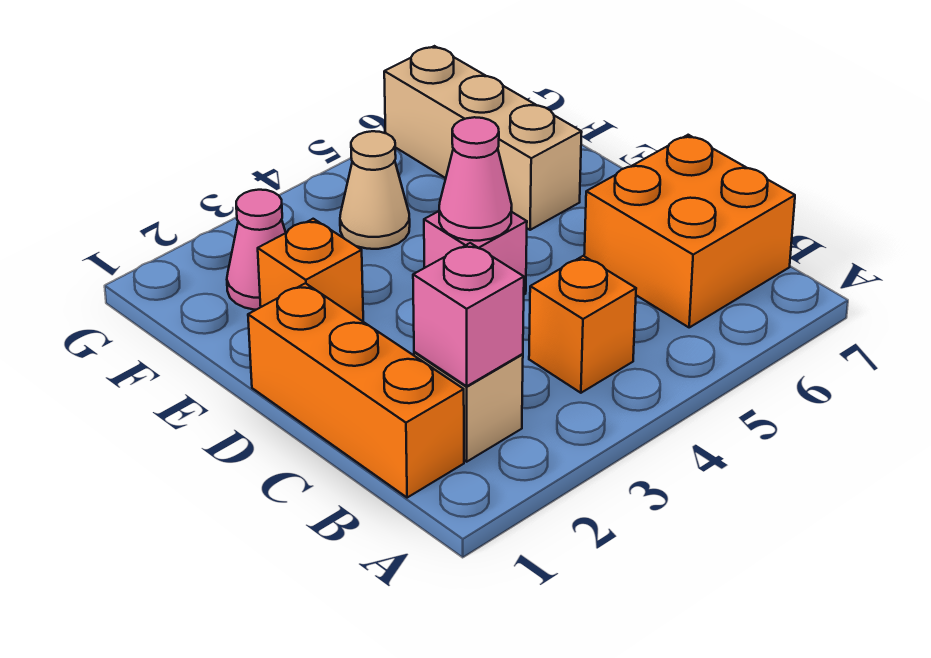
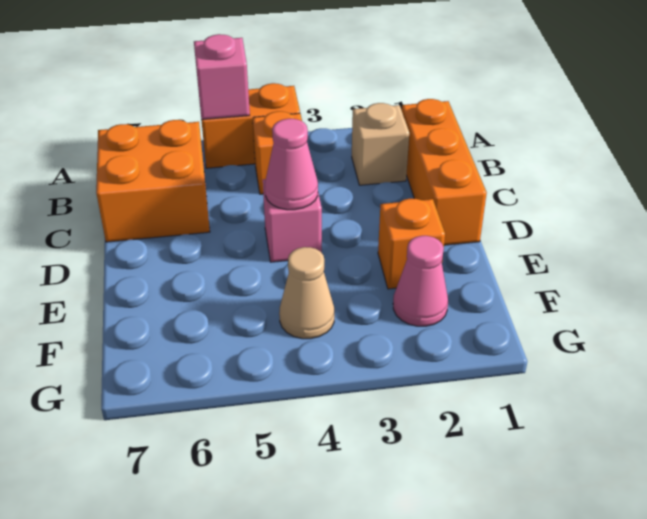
none -> orange 1x2 brick [201,83,300,168]
pink 1x1 brick [413,243,524,386] -> pink 1x1 brick moved to [194,34,250,120]
tan 1x3 brick [384,46,582,230] -> none

